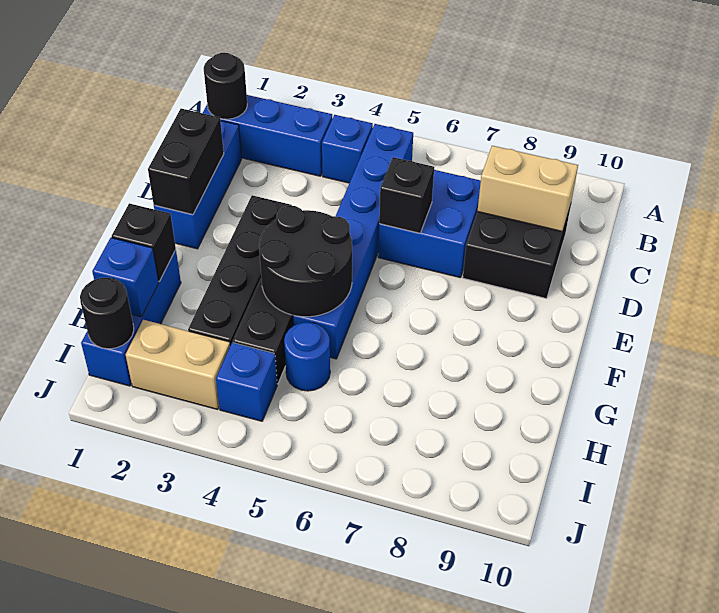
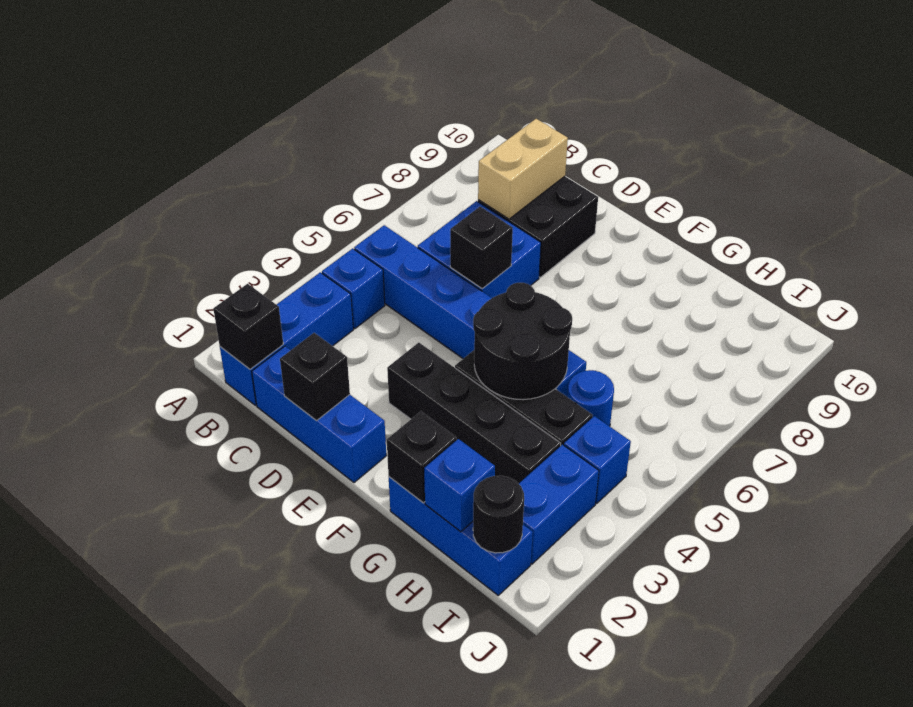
black 1x1 round brick [204,53,247,119] -> black 1x1 brick [213,284,283,369]
black 1x2 brick [148,109,224,215] -> black 1x1 brick [280,333,350,421]
tan 1x2 brick [126,320,230,409] -> blue 1x2 brick [519,445,599,564]

